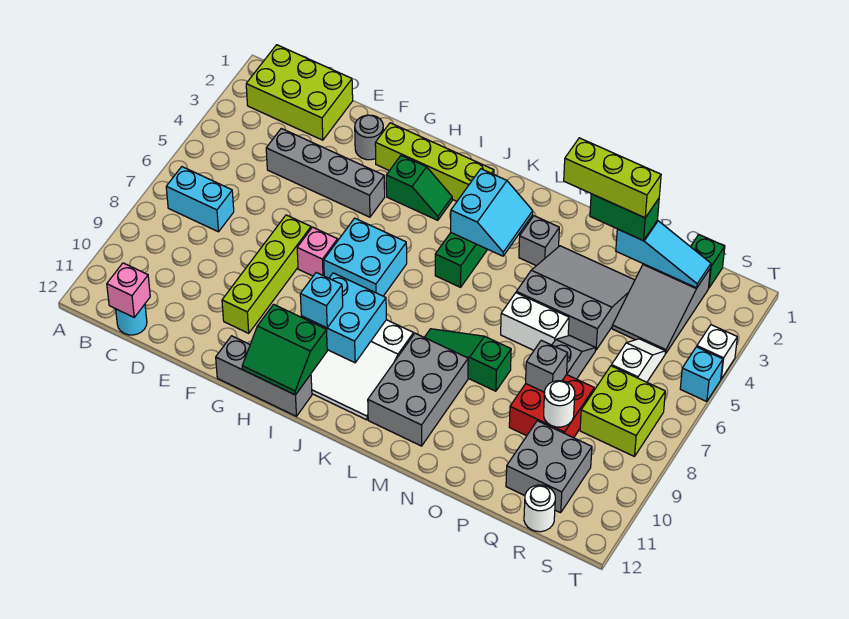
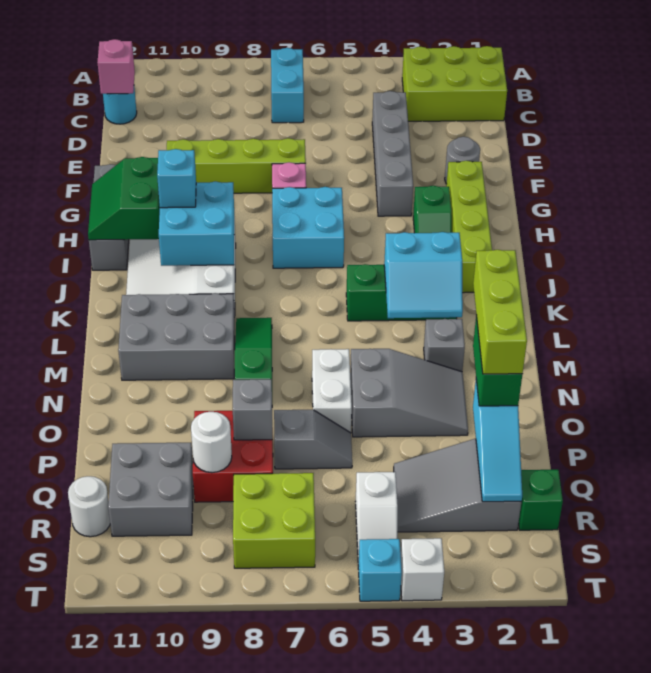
lime 2x3 brick [246,45,353,140] -> lime 2x3 brick turned to [402,46,507,121]
grey 3x3 slope [516,246,635,350] -> grey 2x3 slope [350,349,468,437]
white 1x2 slope [611,339,665,382] -> white 1x2 slope turned to [356,472,398,566]

